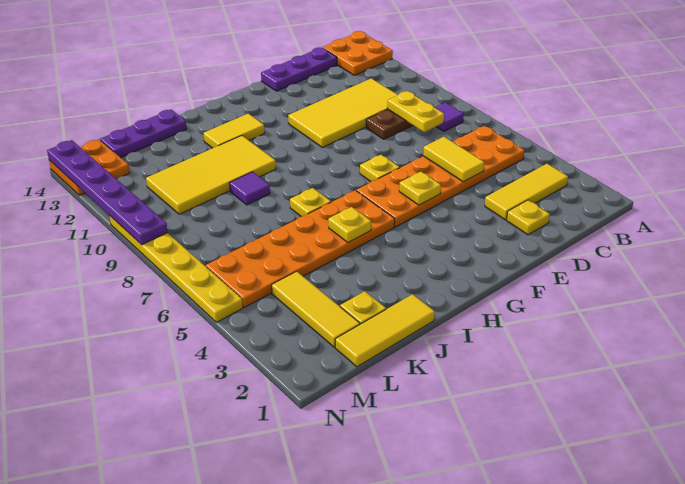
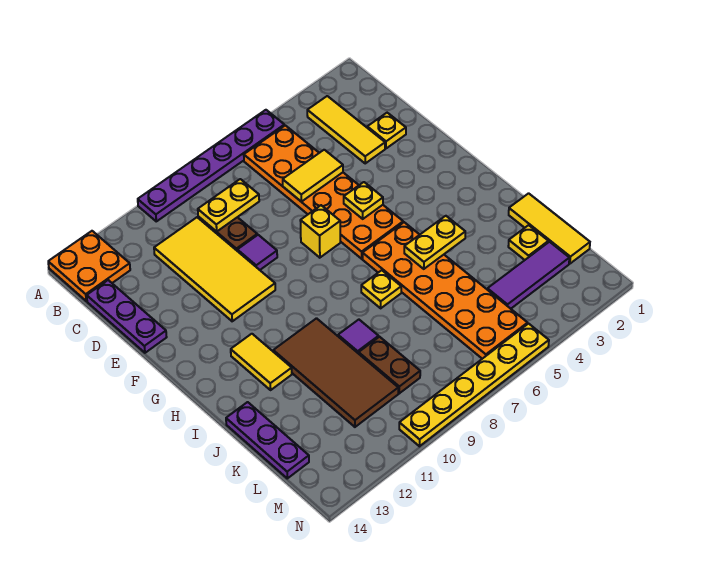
purple 1x1 tile [435,102,464,131] -> purple 1x1 tile moved to [237,235,277,270]
yellow 1x1 plate [360,155,400,182] -> yellow 1x1 brick [300,205,340,258]
yellow 1x1 plate [328,207,371,243] -> yellow 1x2 plate [404,216,465,269]
yellow 2x4 tile [146,136,276,214] -> brown 2x4 tile [273,318,398,427]
none -> brown 1x2 plate [359,337,420,393]
yellow 1x3 tile [272,271,360,347] -> purple 1x3 tile [487,242,569,309]
orange 2x2 plate [49,139,129,195] -> none
purple 1x6 plate [47,140,168,245] -> purple 1x6 plate moved to [138,110,284,221]

